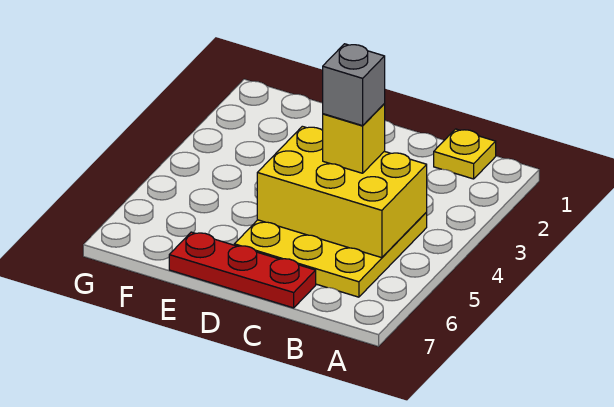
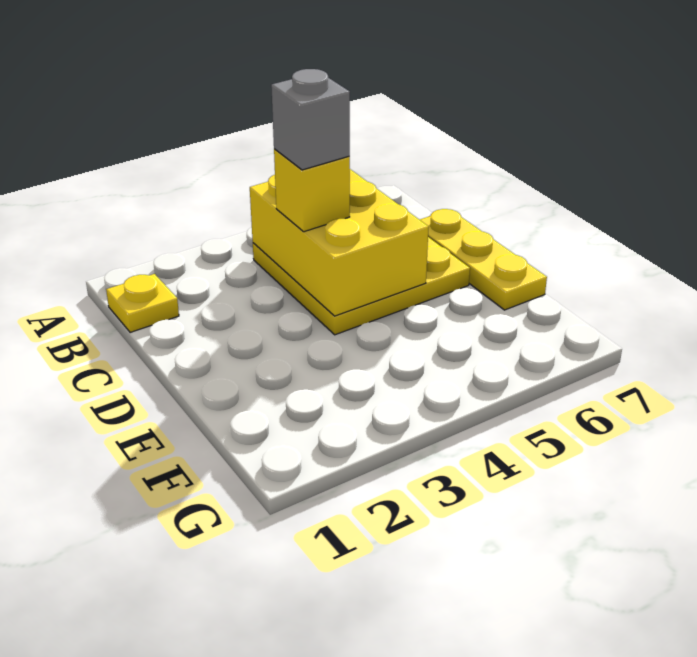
red 1x3 plate [169,232,316,308] -> yellow 1x3 plate [420,209,547,310]

